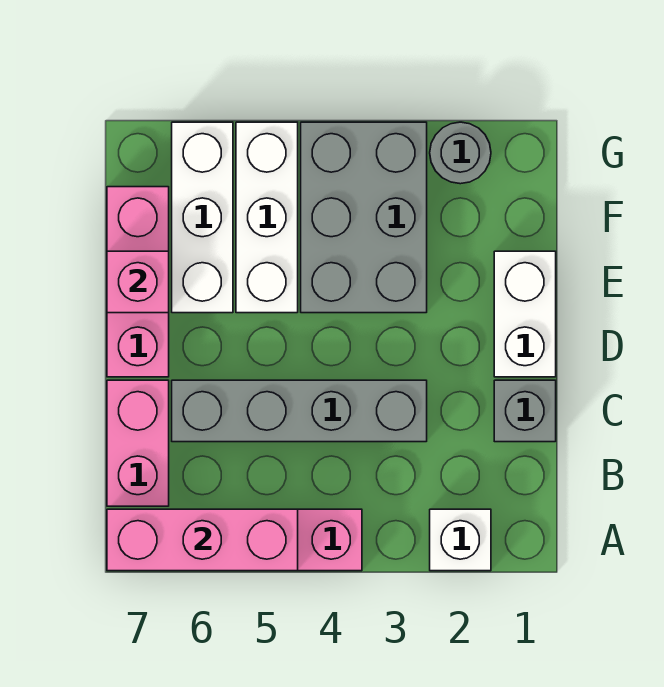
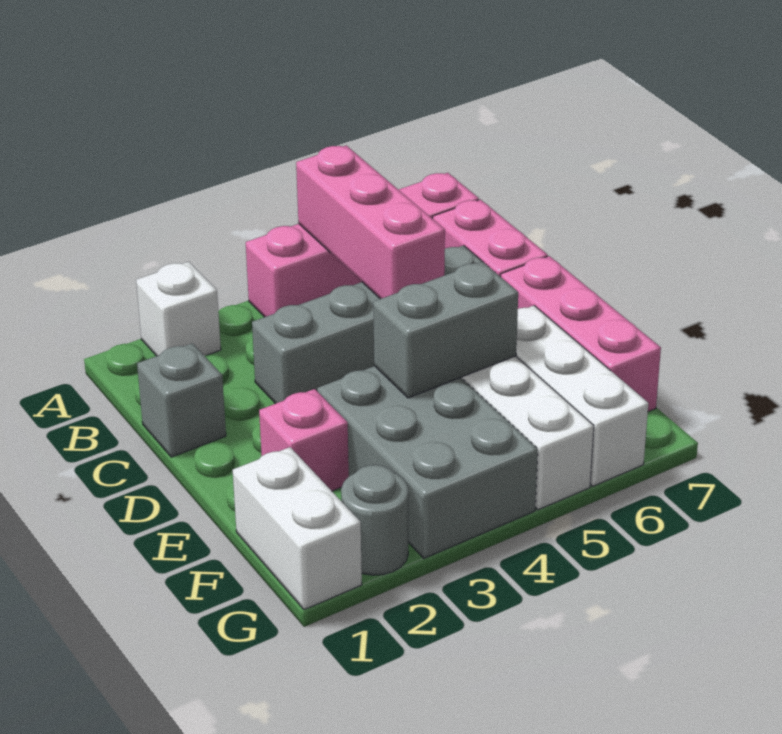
pink 1x3 brick [107,509,298,571] -> pink 1x3 brick turned to [296,145,445,299]
white 1x2 brick [494,251,556,377] -> white 1x2 brick moved to [233,447,362,610]
none -> grey 1x2 brick [373,262,518,398]
pink 1x1 brick [107,251,169,313] -> pink 1x1 brick moved to [259,389,349,491]

